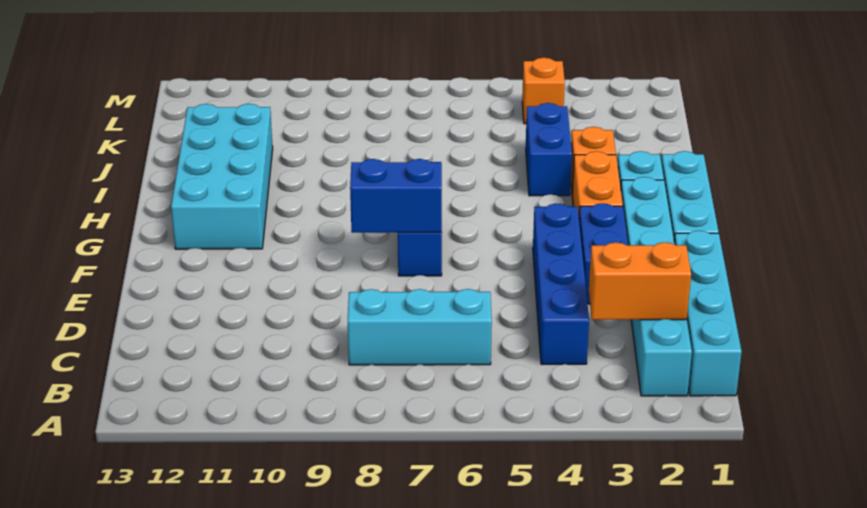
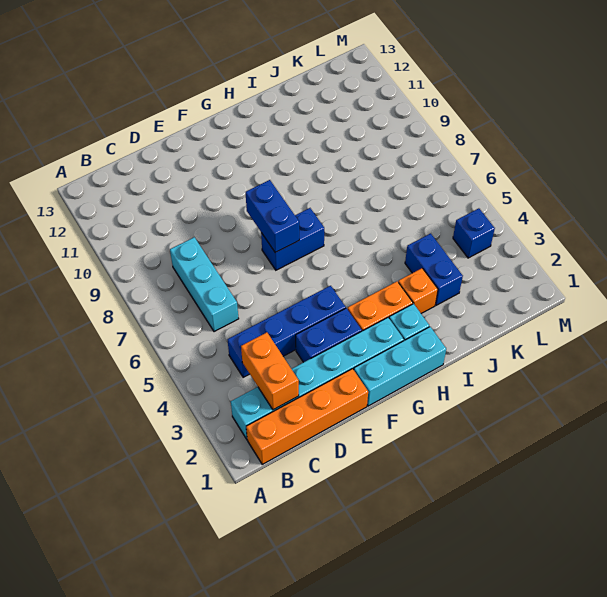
cyan 1x4 brick [674,230,742,396] -> orange 1x4 brick [246,369,368,464]
cyan 2x4 brick [171,104,273,249] -> none
blue 1x2 brick [526,103,572,196] -> blue 1x2 brick turned to [405,233,463,305]
orange 1x1 brick [522,58,565,124] -> blue 1x1 brick [453,208,495,258]

